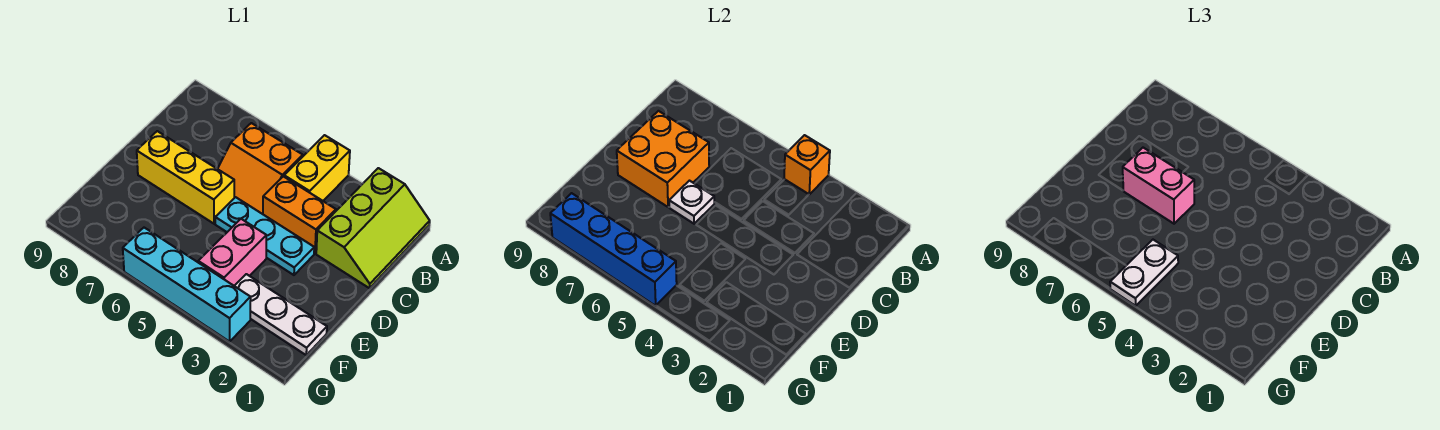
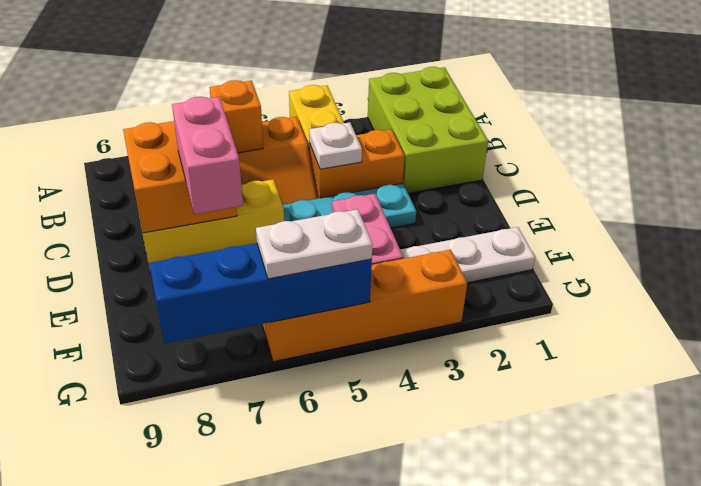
lime 2x3 slope [316,168,430,288] -> lime 2x3 brick [368,67,488,193]
orange 1x1 brick [784,135,830,194] -> orange 1x1 brick moved to [209,80,263,153]
white 1x1 plate [669,181,714,224] -> white 1x1 plate moved to [309,122,362,169]
pink 1x2 brick [1123,148,1194,224] -> pink 1x2 brick turned to [172,97,243,214]
white 1x2 plate [1110,240,1178,306] -> white 1x2 plate turned to [256,209,373,279]
cyan 1x4 brick [123,228,251,342] -> orange 1x4 brick [262,250,467,362]

